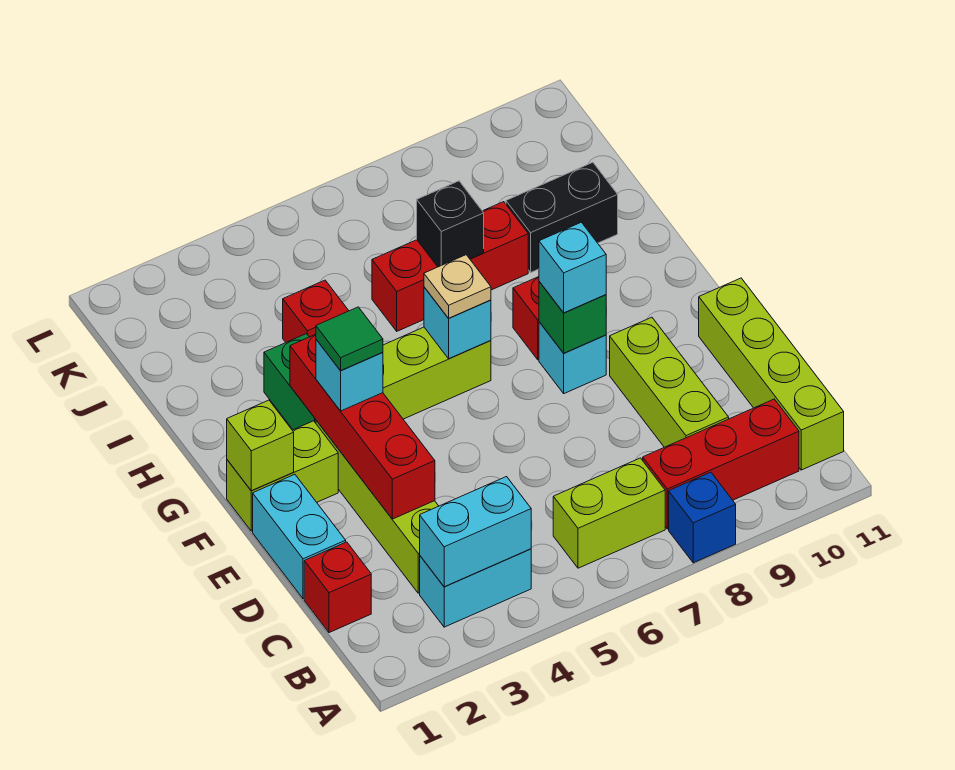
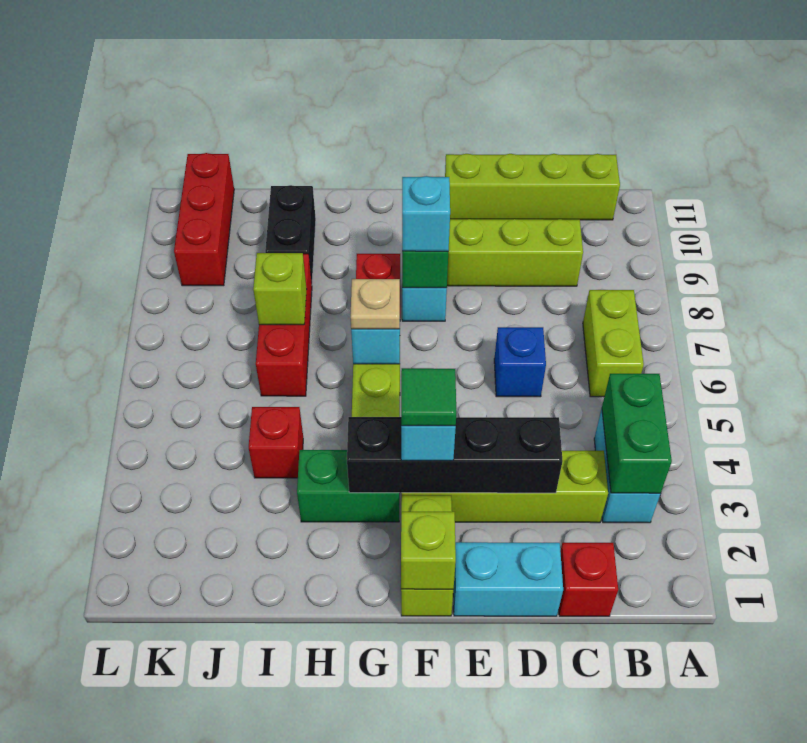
blue 1x1 brick [669,472,736,563] -> blue 1x1 brick moved to [494,327,546,397]
cyan 1x2 brick [420,477,531,587] -> green 1x2 brick [602,374,672,493]
red 1x3 brick [643,399,799,529] -> red 1x3 brick moved to [174,153,234,286]
red 1x4 brick [290,334,435,519] -> black 1x4 brick [347,417,563,493]
black 1x1 brick [417,181,484,267] -> lime 1x1 brick [253,253,307,325]

